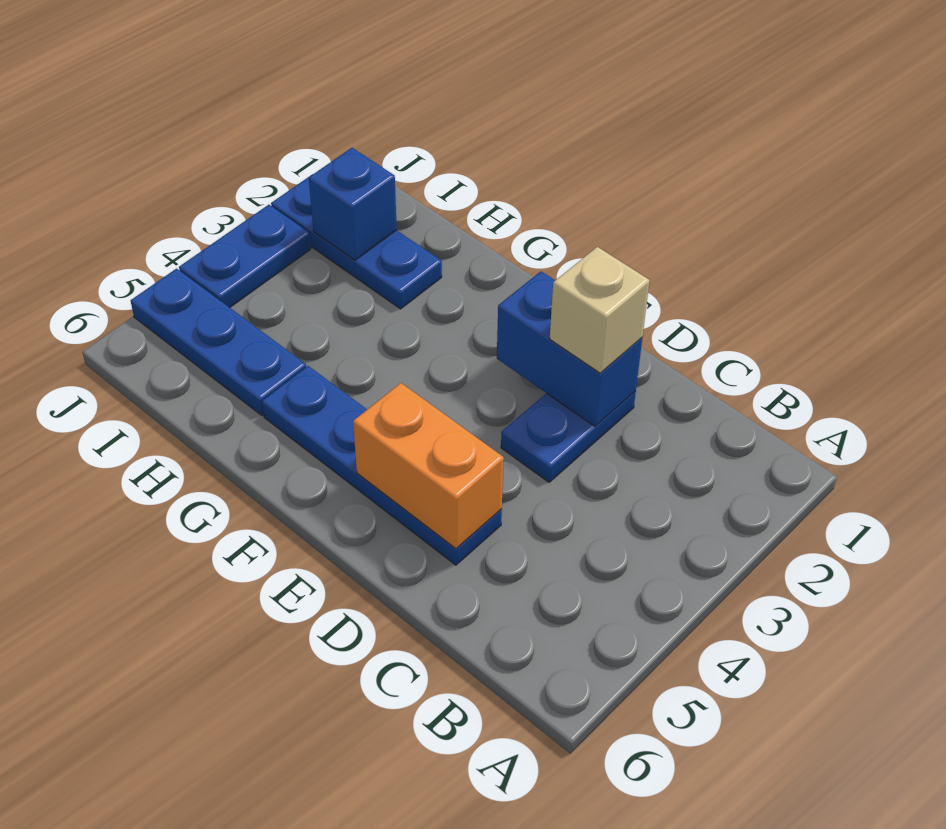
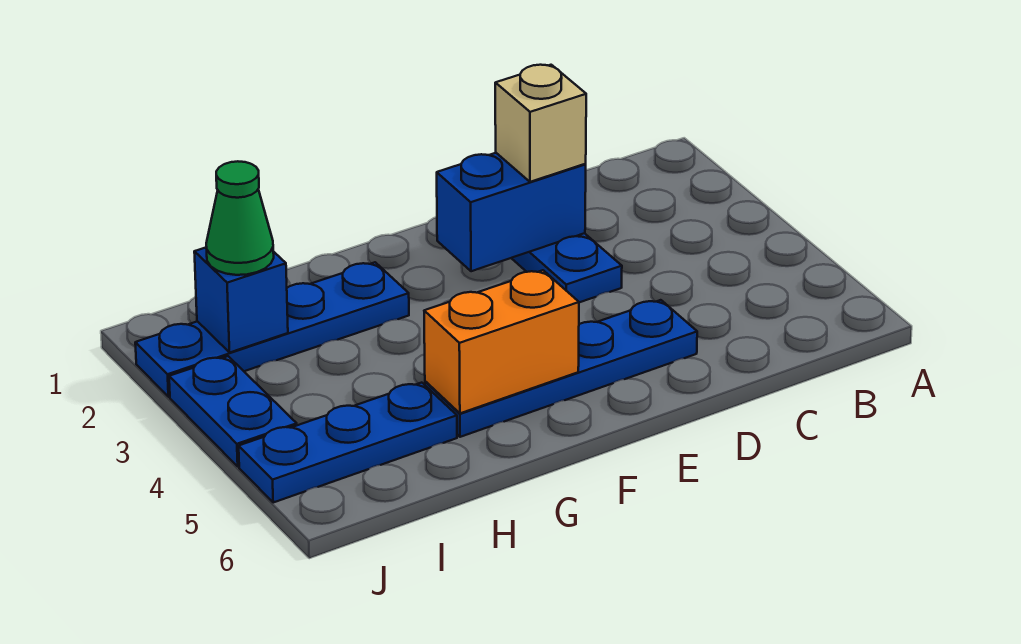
orange 1x2 brick [353,383,504,549] -> orange 1x2 brick moved to [424,270,579,413]
blue 1x3 plate [271,174,442,309] -> blue 1x4 plate [135,262,409,397]
none -> green 1x1 cone [206,161,274,275]

